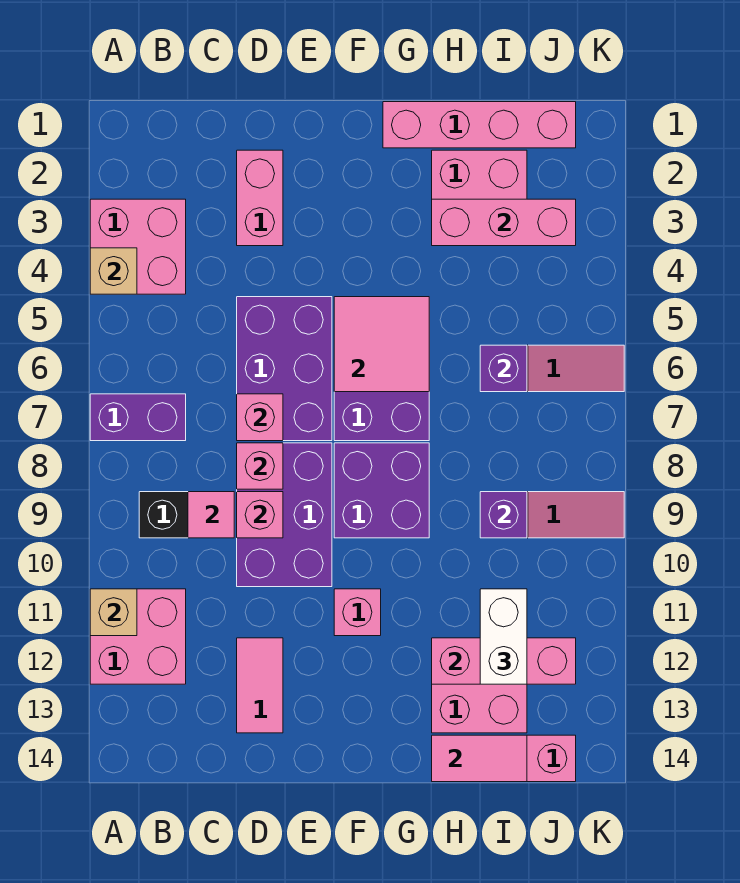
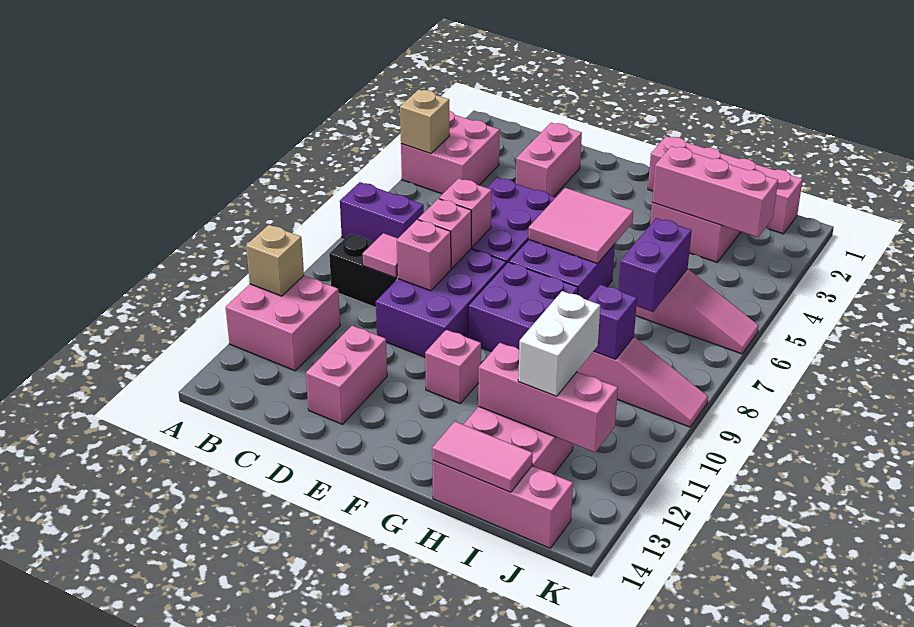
pink 1x2 tile [237,638,283,733] -> pink 1x2 brick [306,326,387,424]
purple 1x1 brick [480,345,527,392] -> purple 1x2 brick [618,218,692,312]

